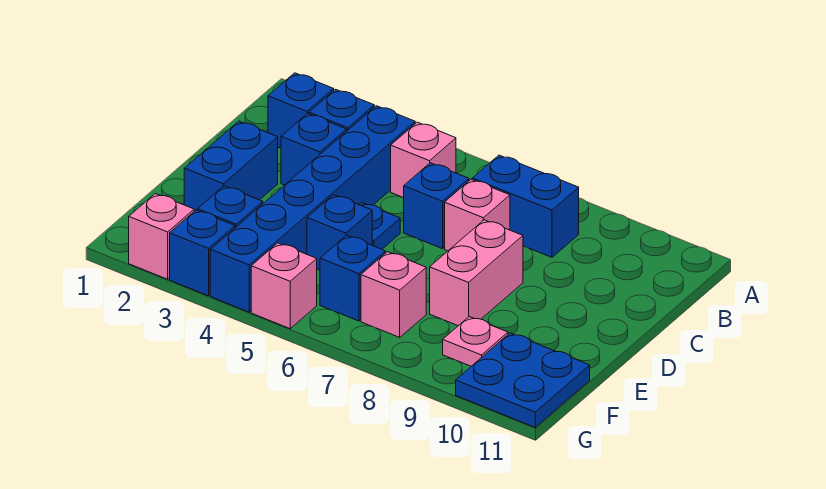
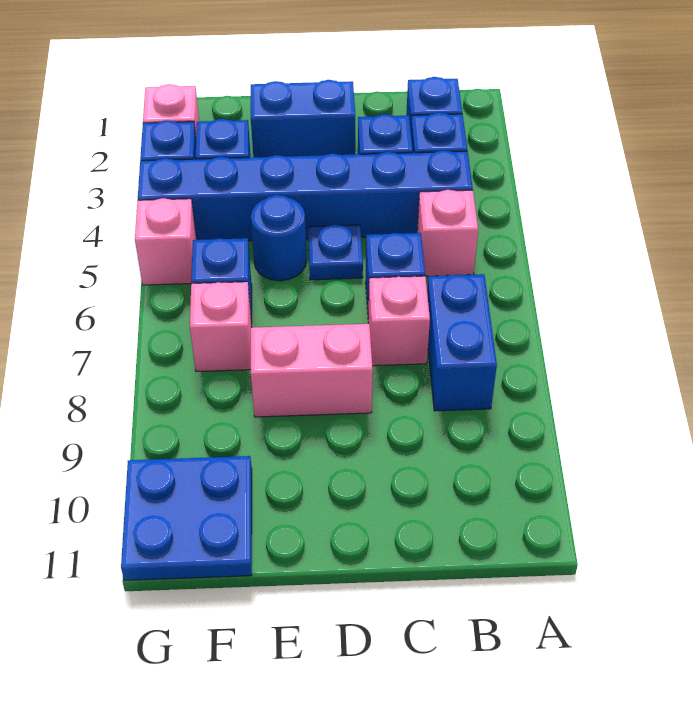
blue 1x1 brick [307,195,372,270] -> blue 1x1 round brick [251,195,307,281]
pink 1x1 plate [443,317,508,366] -> none

